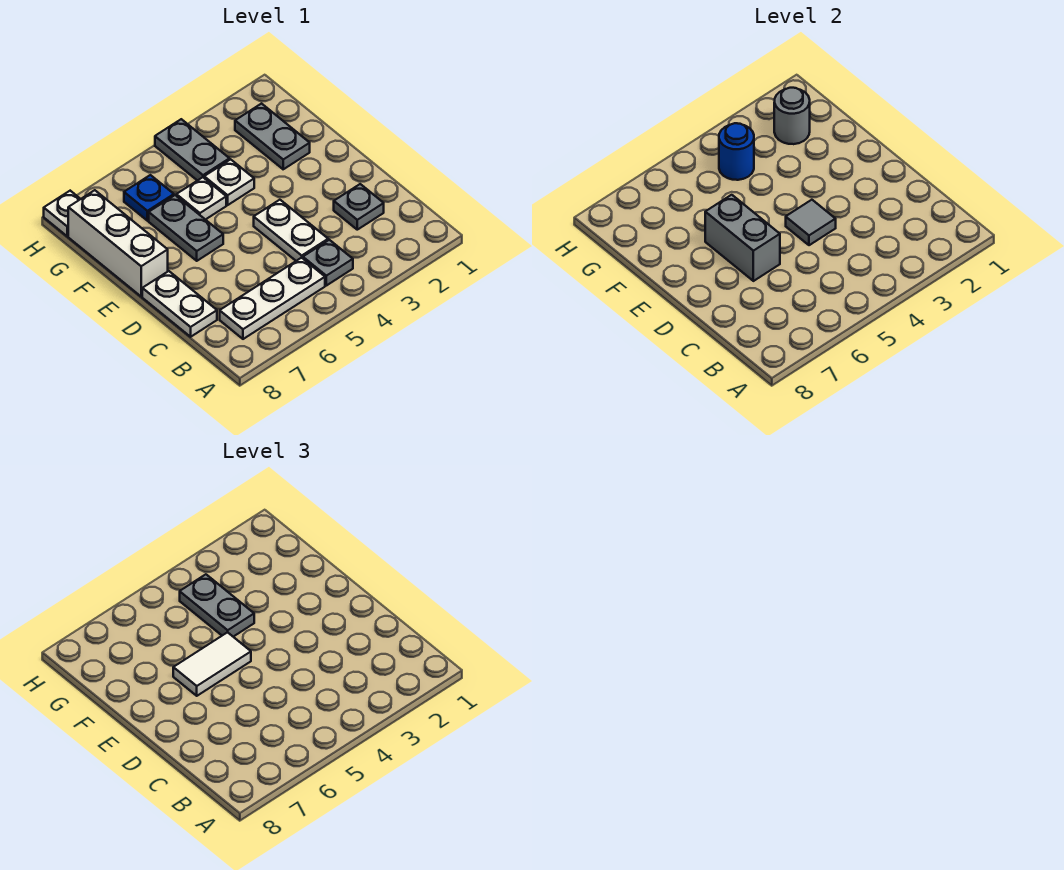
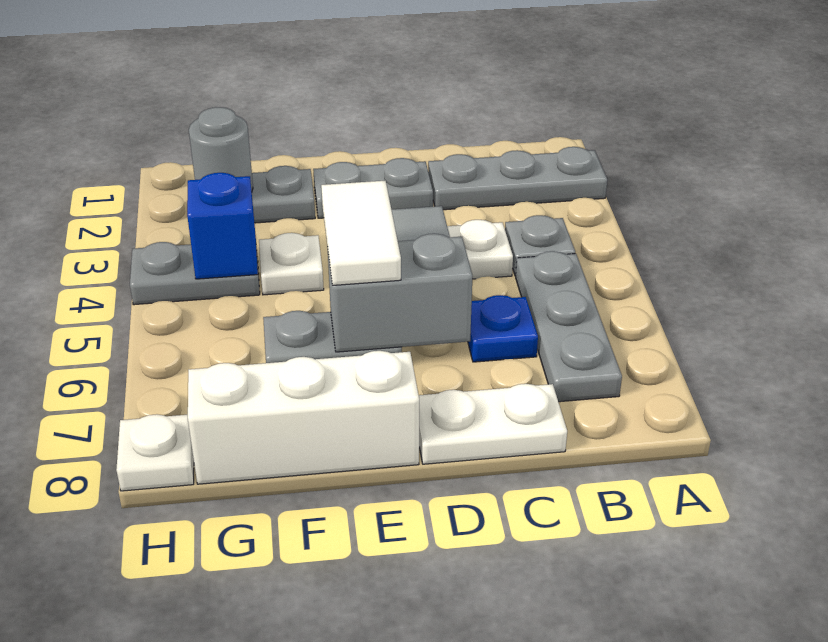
white 1x3 plate [220,258,325,339] -> grey 1x3 plate [516,251,622,402]
grey 1x1 plate [334,184,384,230] -> grey 1x3 plate [428,147,607,210]
grey 1x2 plate [180,574,254,637] -> grey 1x2 plate moved to [313,158,433,218]
white 1x1 plate [176,177,226,220] -> none
blue 1x1 round brick [719,123,754,180] -> blue 1x1 brick [187,173,258,279]
blue 1x1 plate [124,175,174,221] -> blue 1x1 plate moved to [468,295,538,362]

